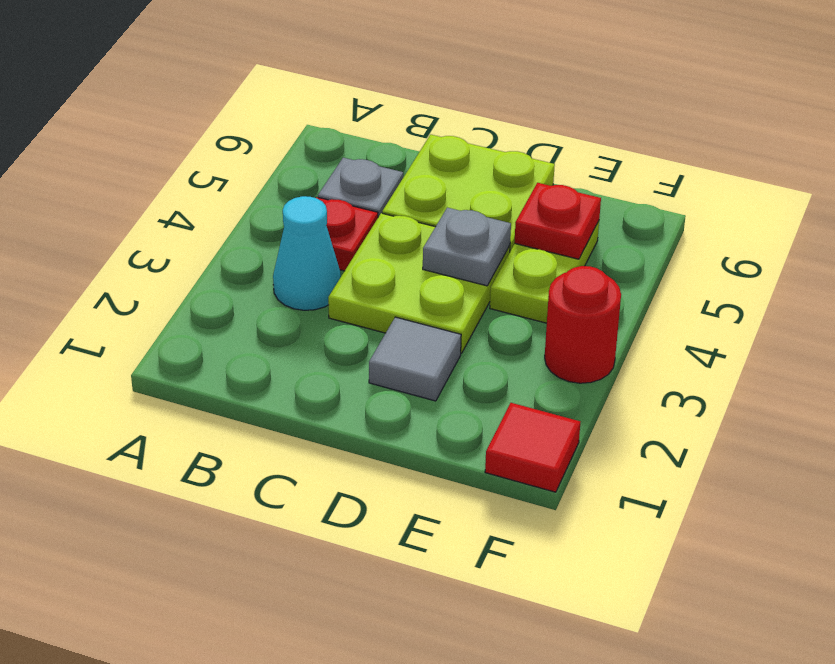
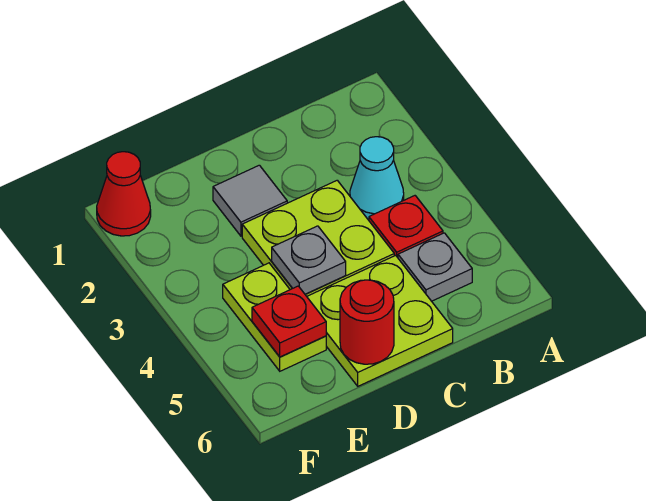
red 1x1 tile [485,403,580,492] -> red 1x1 cone [97,152,151,236]
red 1x1 round brick [545,266,621,383] -> red 1x1 round brick moved to [340,280,394,364]

